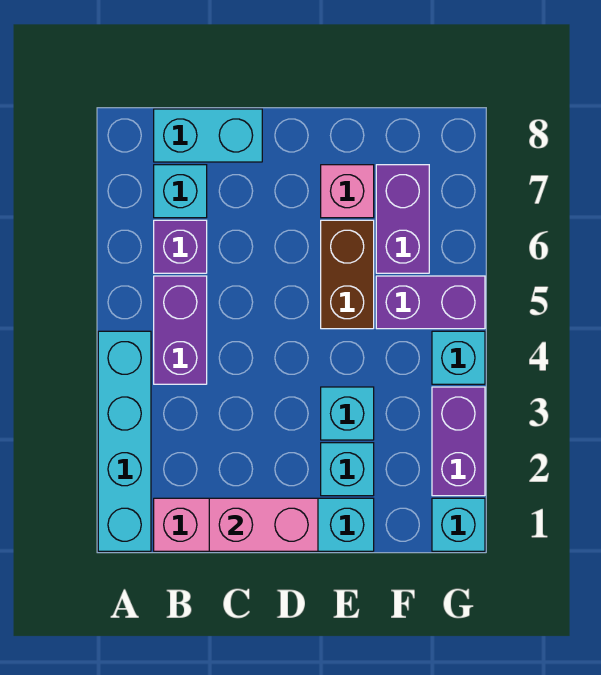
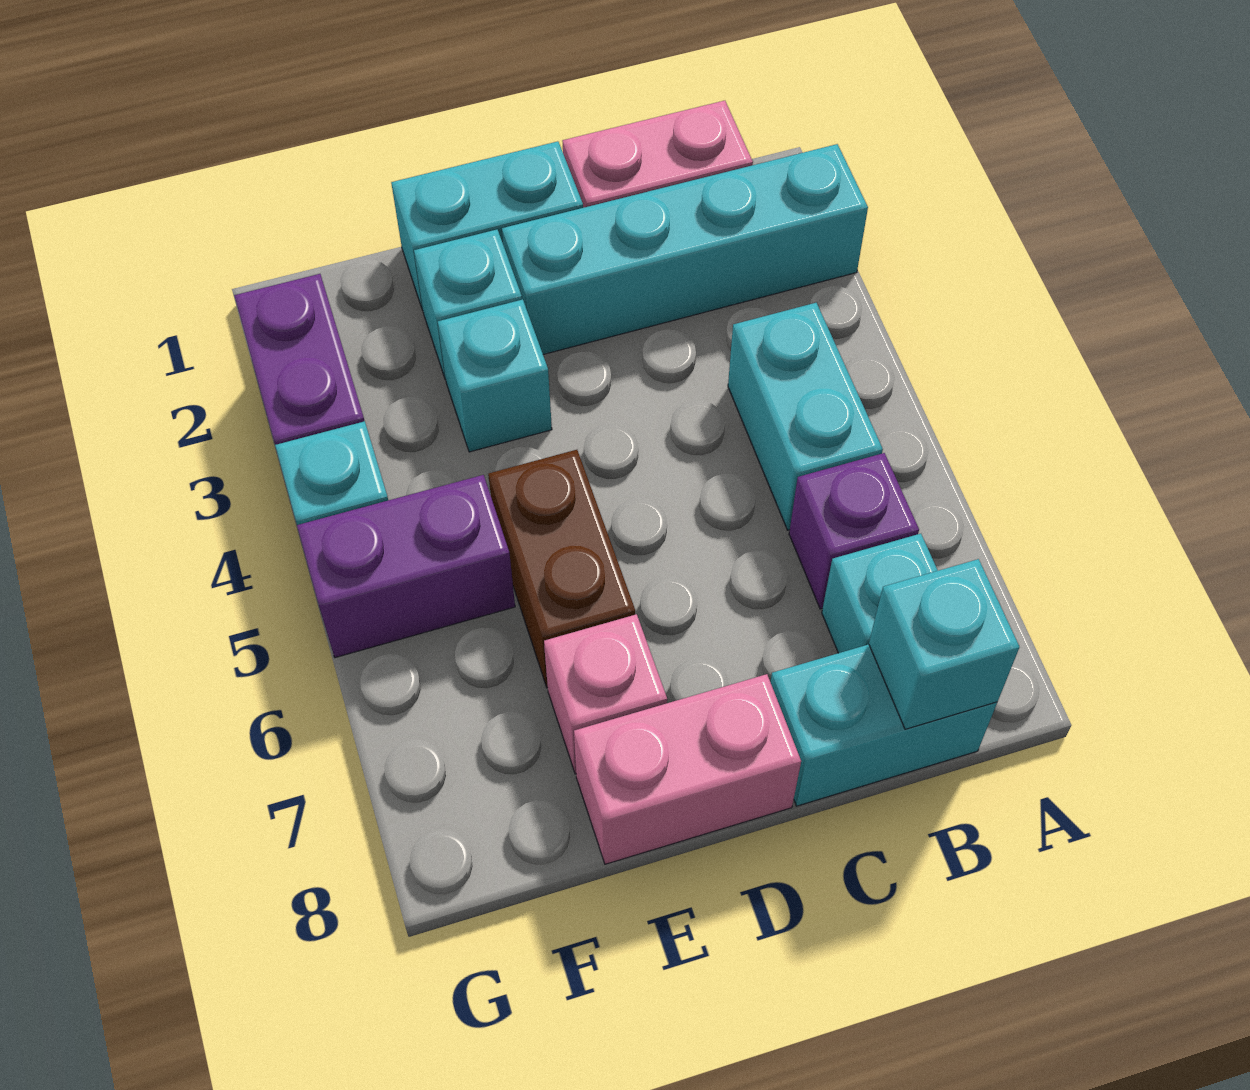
cyan 1x4 brick [98,331,151,551] -> cyan 1x4 brick turned to [502,144,868,354]
purple 1x2 brick [154,276,207,384] -> cyan 1x2 brick [728,303,883,530]
pink 1x2 brick [209,498,318,551] -> pink 1x2 brick moved to [574,674,801,864]
purple 1x2 brick [376,165,429,273] -> none
cyan 1x1 brick [432,498,485,551] -> cyan 1x1 brick moved to [869,559,1019,729]

